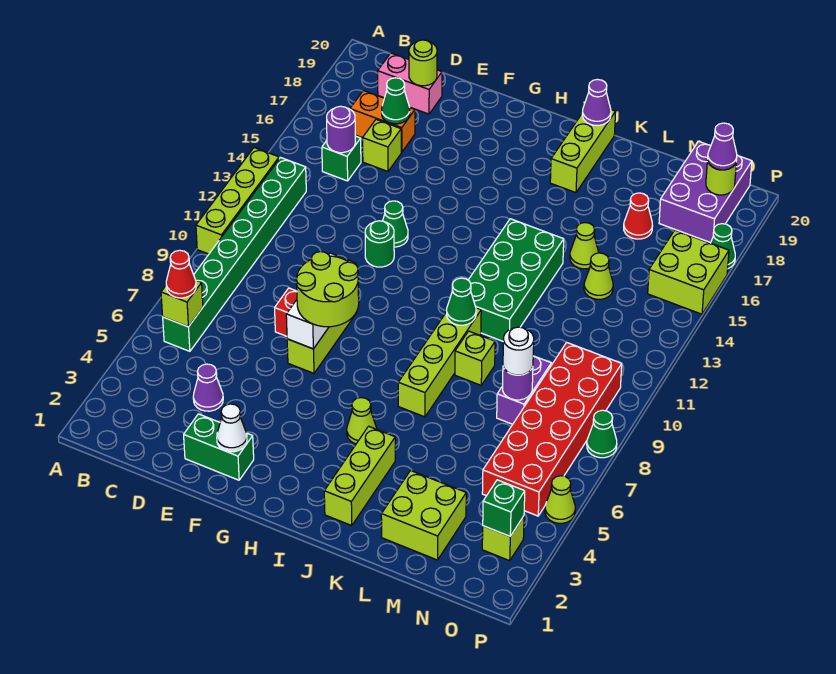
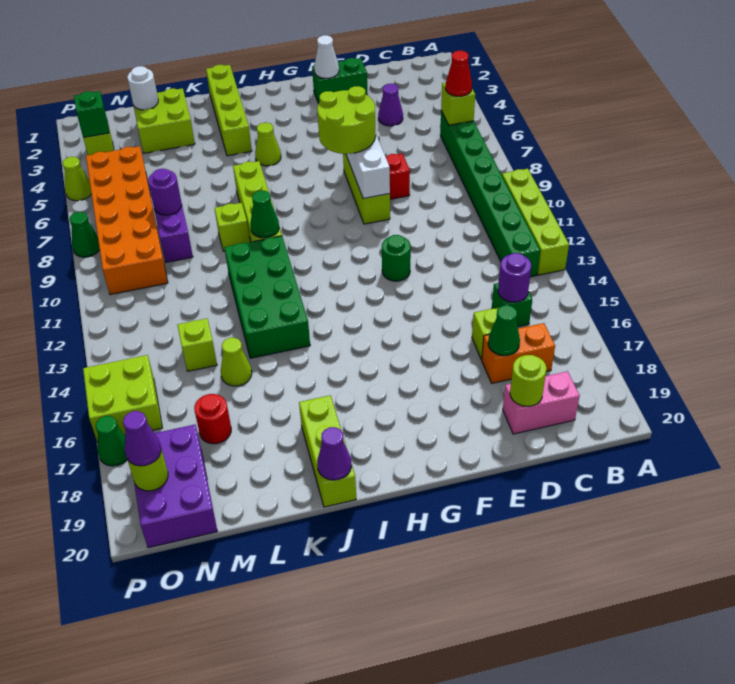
green 1x1 cone [383,201,408,247] -> none
lime 1x3 brick [324,426,395,526] -> lime 1x4 brick [206,65,252,156]
white 1x1 round brick [503,327,534,375] -> white 1x1 round brick moved to [127,66,158,110]
lime 1x1 cone [584,253,613,299] -> lime 1x1 brick [177,319,217,371]
red 1x1 cone [624,193,652,239] -> red 1x1 round brick [194,394,231,444]
red 2x6 brick [482,342,622,516] -> orange 2x6 brick [86,146,168,295]

